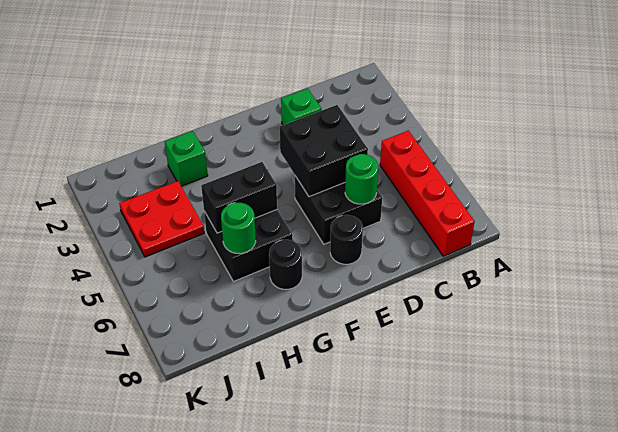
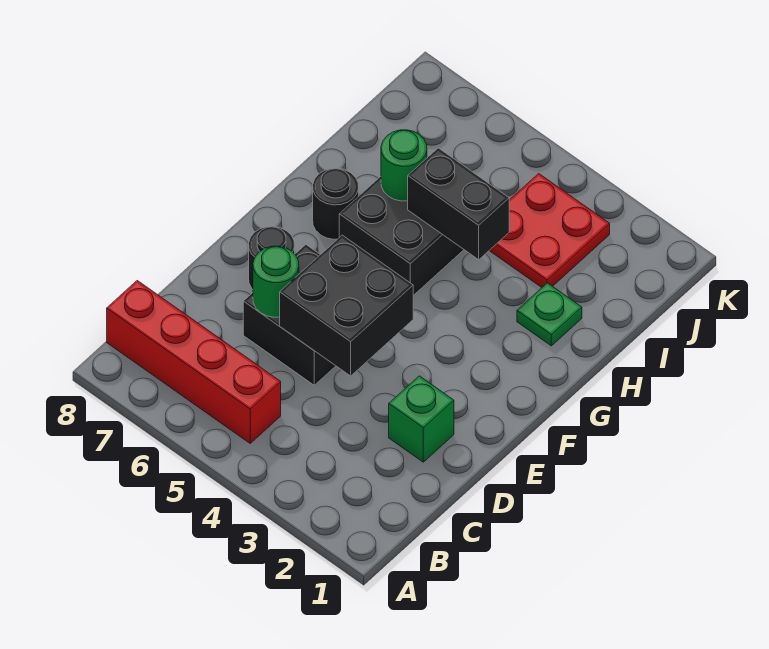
black 1x2 brick [201,162,277,233] -> black 1x2 brick turned to [408,148,509,260]
green 1x1 brick [165,131,208,186] -> green 1x1 plate [517,283,582,346]

